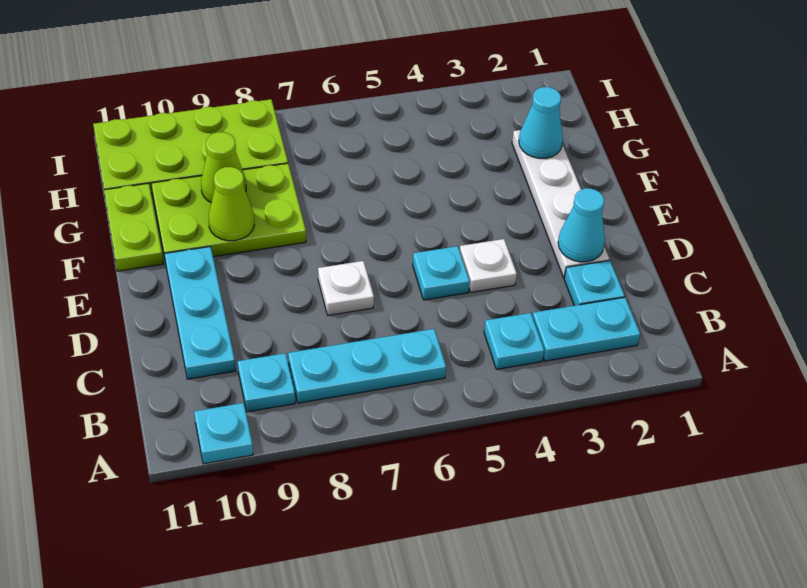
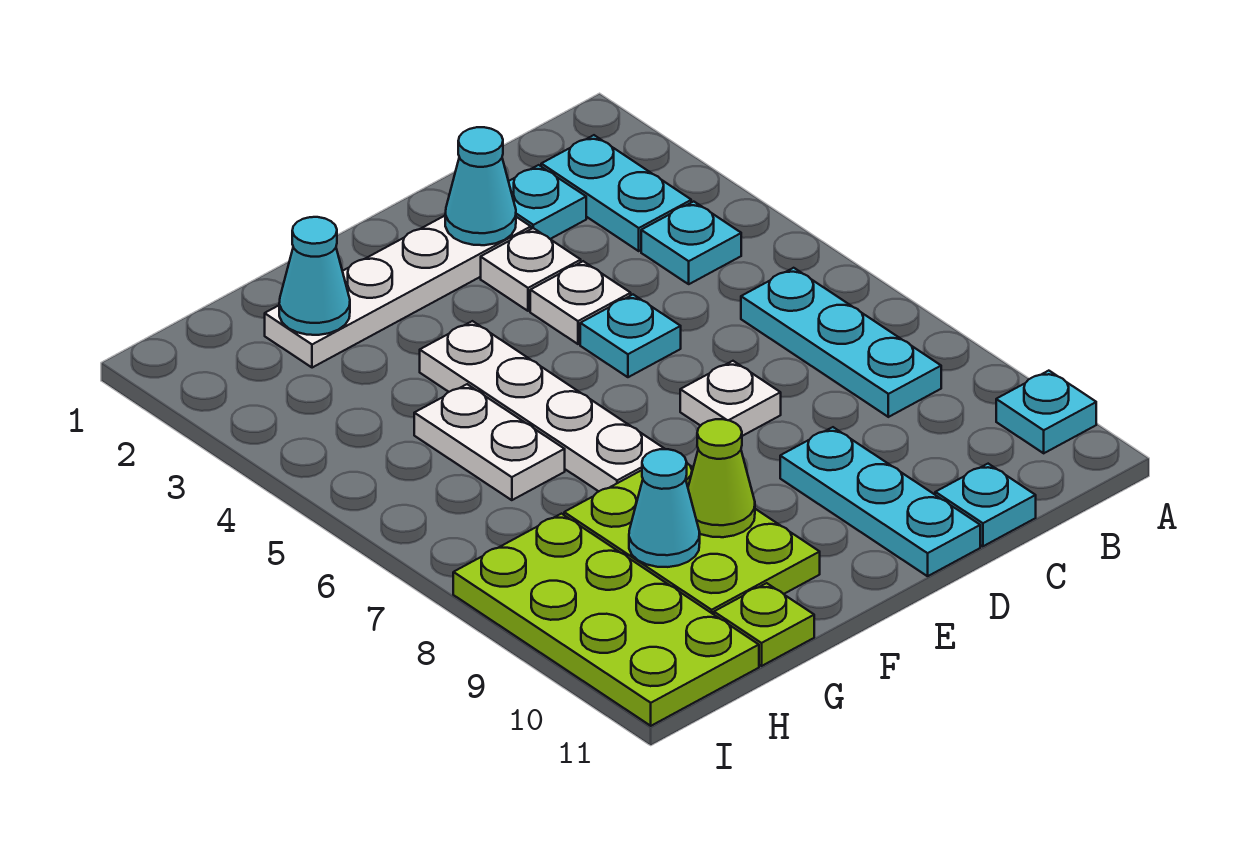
cyan 1x1 plate [238,353,295,412] -> cyan 1x1 plate moved to [935,464,1036,546]
cyan 1x3 plate [165,247,235,379] -> cyan 1x3 plate turned to [780,427,980,576]
none -> white 1x1 plate [481,228,581,311]
none -> white 1x4 plate [420,321,664,491]
lime 1x2 plate [104,183,163,271] -> lime 1x1 plate [714,583,814,666]
none -> white 1x2 plate [414,384,565,500]
lime 1x1 cone [201,132,246,202] -> cyan 1x1 cone [629,449,700,567]

